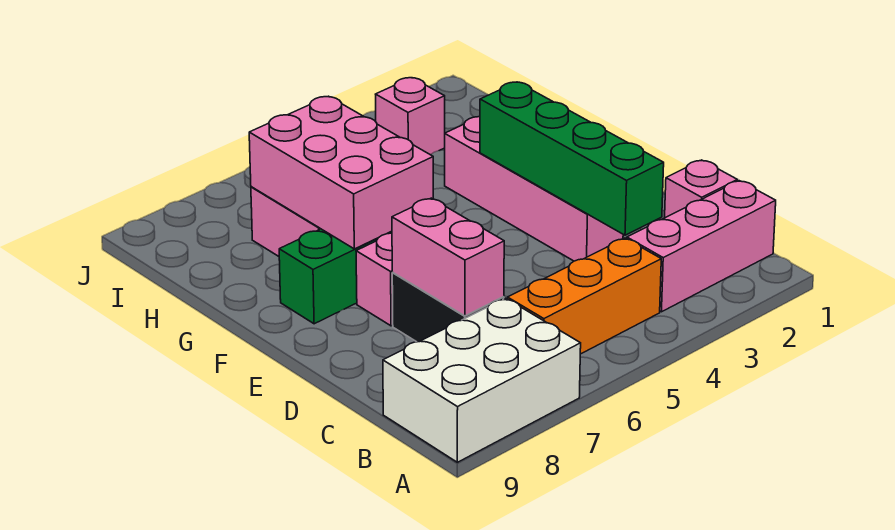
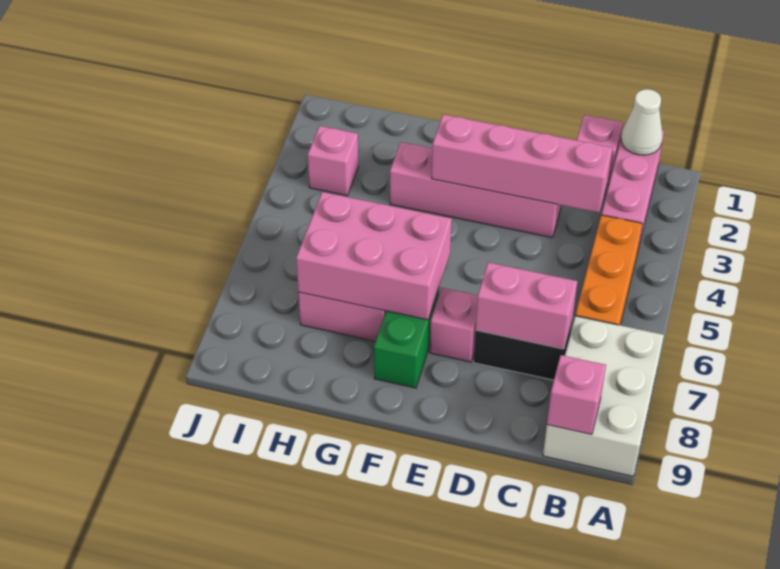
none -> white 1x1 cone [621,89,662,155]
none -> pink 1x1 brick [547,355,606,435]
green 1x4 brick [480,82,664,235] -> pink 1x4 brick [432,115,612,212]

